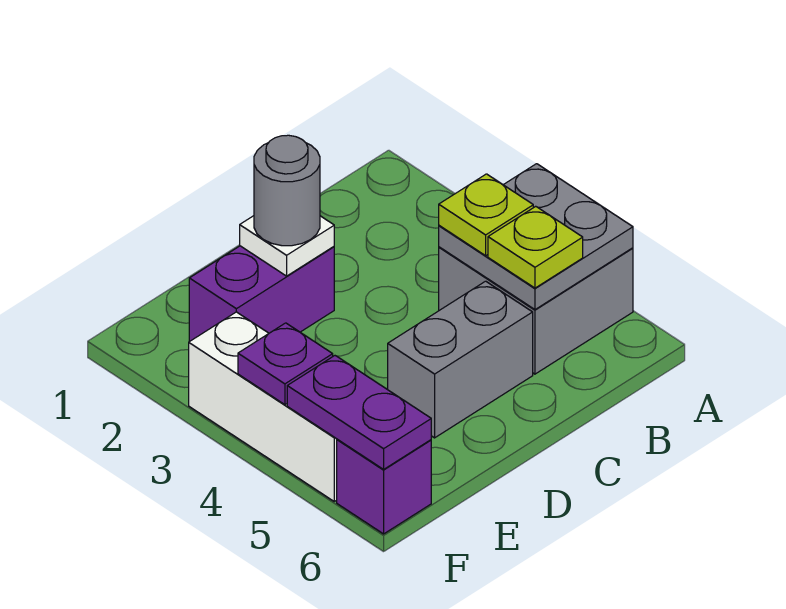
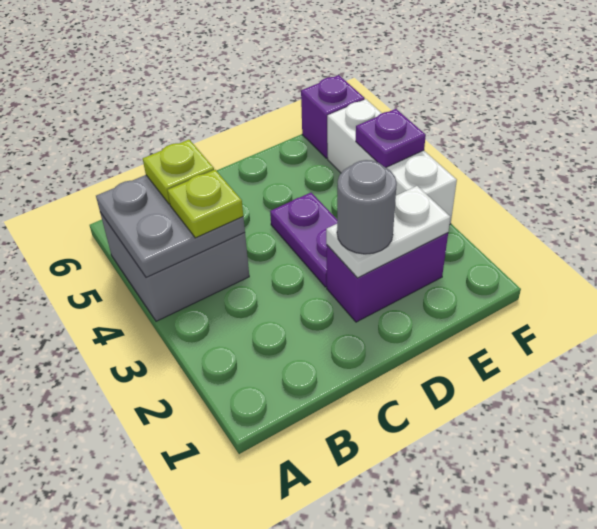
grey 1x2 brick [388,281,533,438] -> none
white 1x1 plate [240,216,334,276] -> white 1x2 plate [326,186,450,278]
purple 1x2 plate [287,356,431,469] -> purple 1x2 plate moved to [270,193,337,287]

